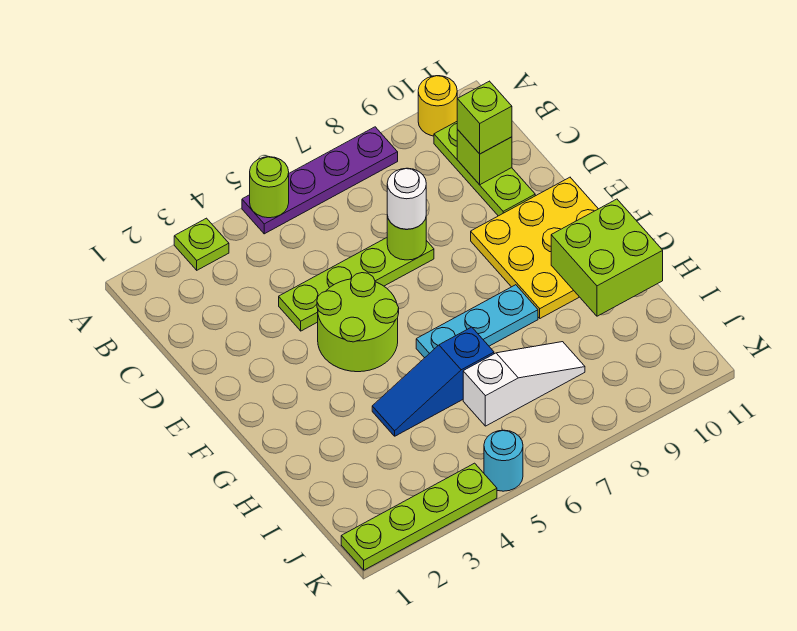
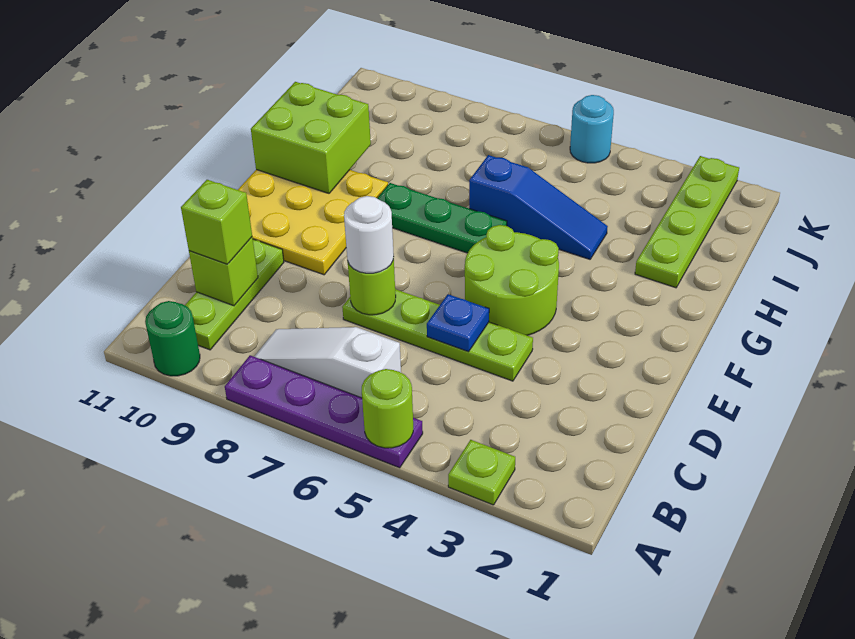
yellow 1x1 round brick [418,76,457,136] -> green 1x1 round brick [145,301,200,376]
none -> blue 1x1 plate [427,294,489,352]
cyan 1x3 plate [416,285,538,358] -> green 1x3 plate [377,183,507,253]
white 1x3 slope [463,342,585,426] -> white 1x3 slope moved to [254,327,401,398]
lime 1x4 plate [341,463,497,570] -> lime 1x4 plate turned to [635,156,739,288]

